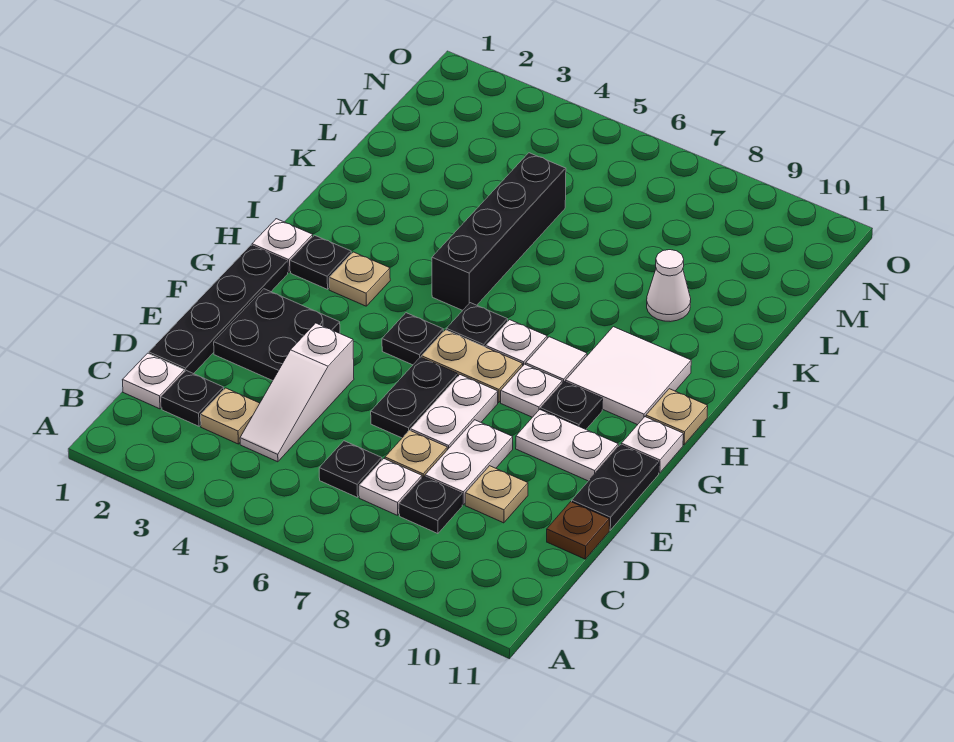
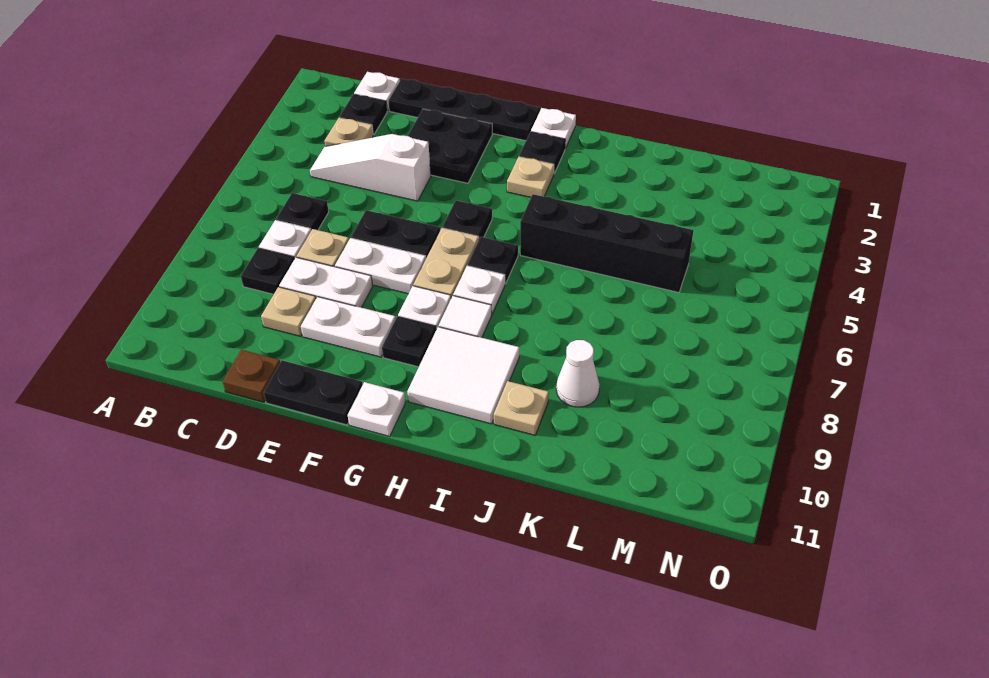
white 1x2 plate [516,410,618,481] -> white 1x2 plate turned to [301,297,396,357]
tan 1x1 plate [646,389,708,445] -> tan 1x1 plate moved to [494,381,549,435]

